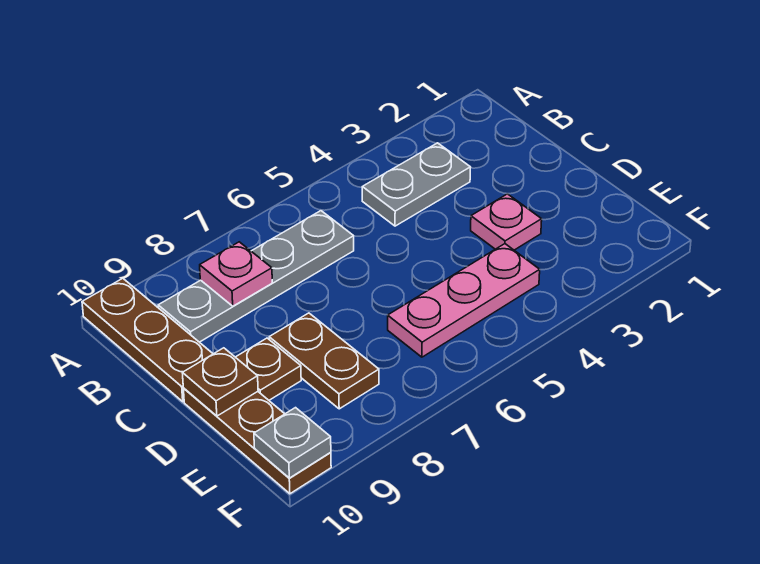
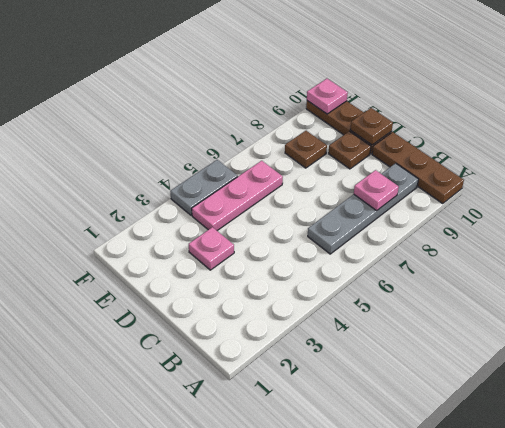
grey 1x2 plate [362,143,471,226] -> grey 1x2 plate moved to [170,160,238,215]
brown 1x2 plate [269,313,379,409] -> brown 1x1 plate [285,131,327,168]
grey 1x1 plate [254,408,331,478] -> pink 1x1 plate [307,79,348,114]

